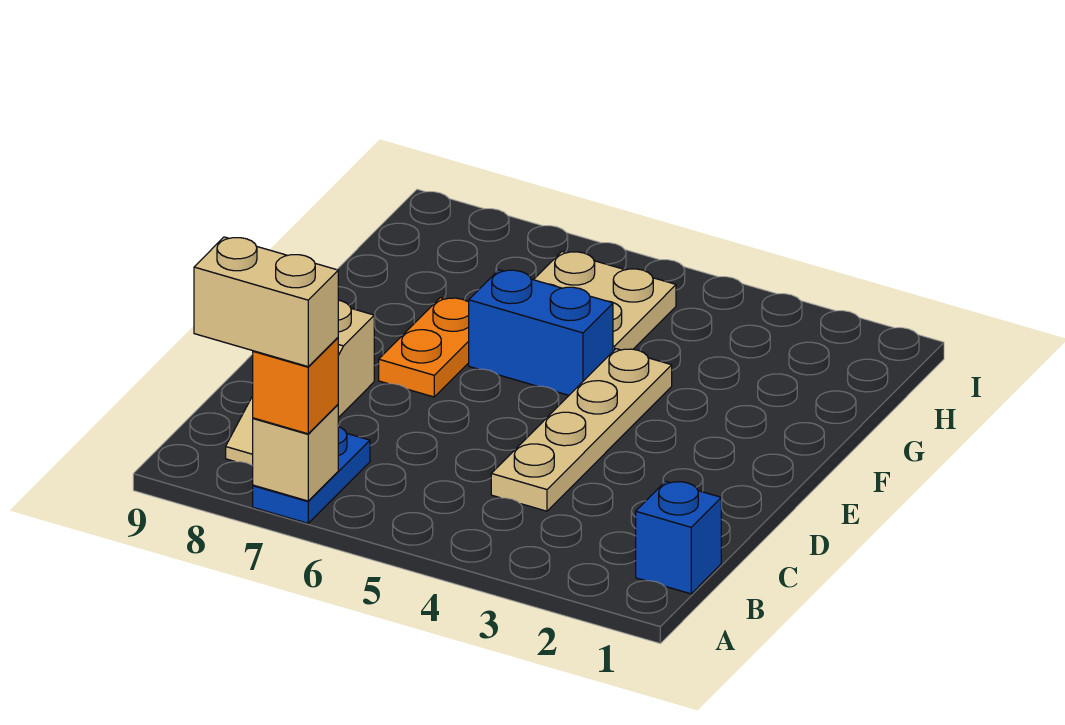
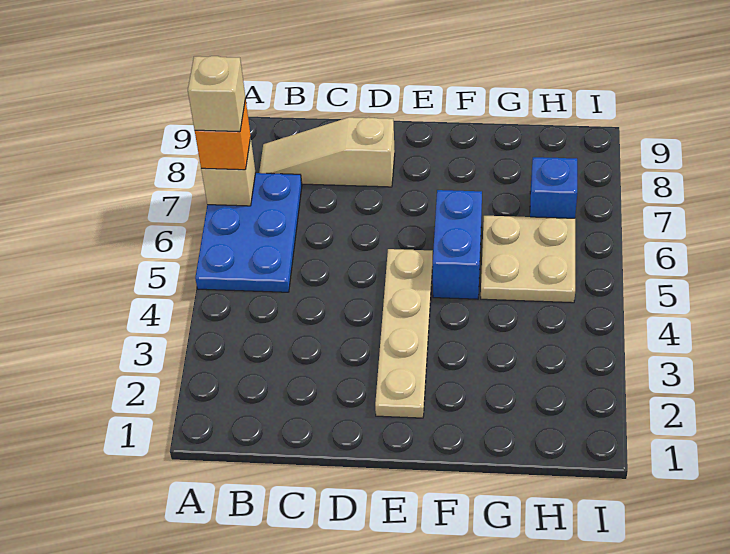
blue 1x2 plate [253,427,370,523] -> blue 2x3 plate [195,173,302,292]
tan 1x2 brick [194,237,338,367] -> tan 1x1 brick [188,56,245,132]
blue 1x1 brick [636,481,721,594] -> blue 1x1 brick moved to [530,157,577,218]
tan 1x4 plate [491,349,672,511] -> tan 1x4 plate turned to [375,249,433,418]
orange 1x2 plate [379,298,469,397] -> none

